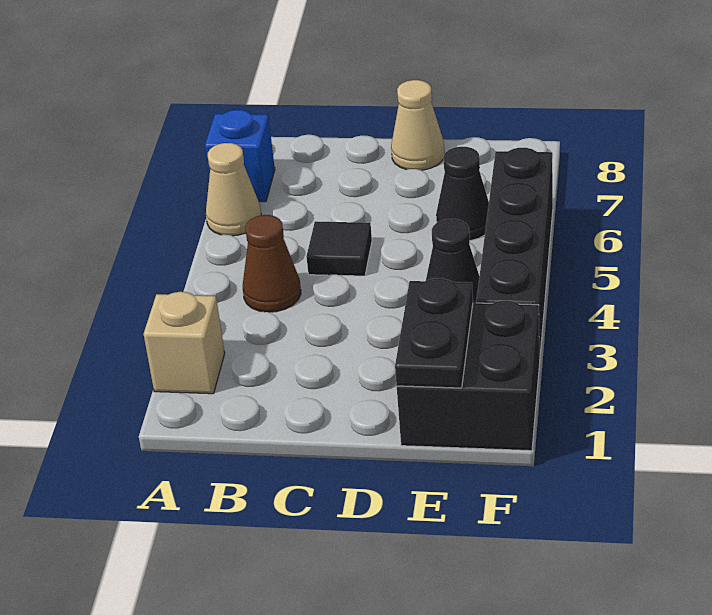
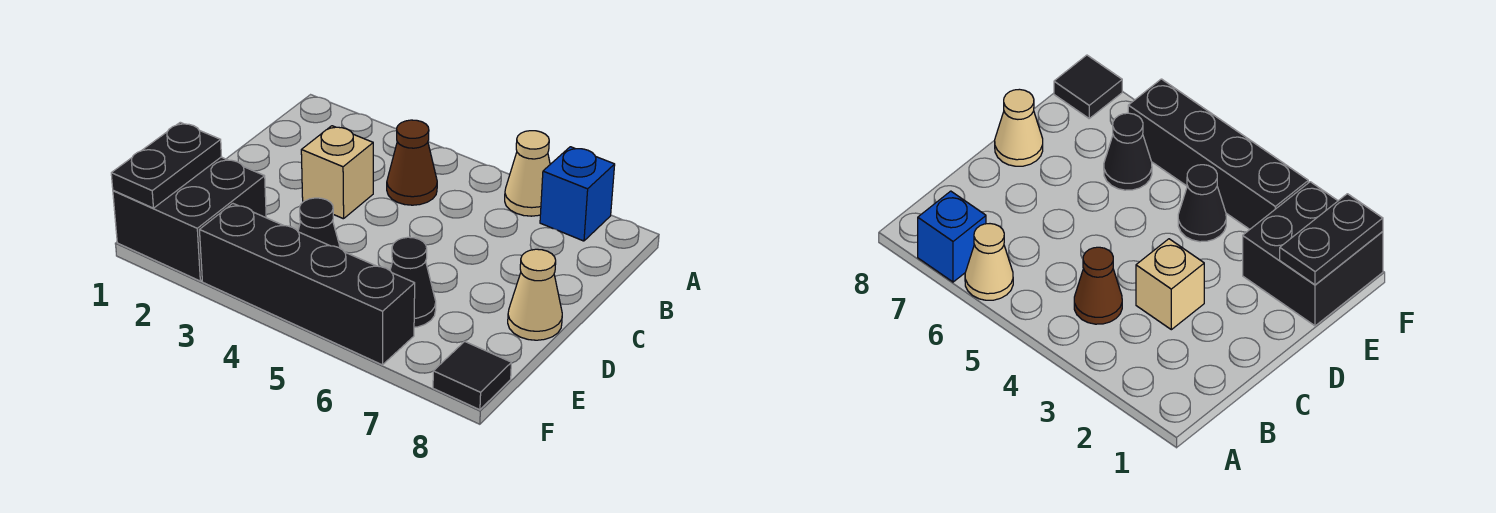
tan 1x1 brick [144,292,225,394] -> tan 1x1 brick moved to [301,126,373,219]
black 1x1 tile [306,221,372,276] -> black 1x1 tile moved to [433,341,511,410]
black 1x2 plate [395,278,473,388] -> black 1x2 plate turned to [111,122,221,208]

